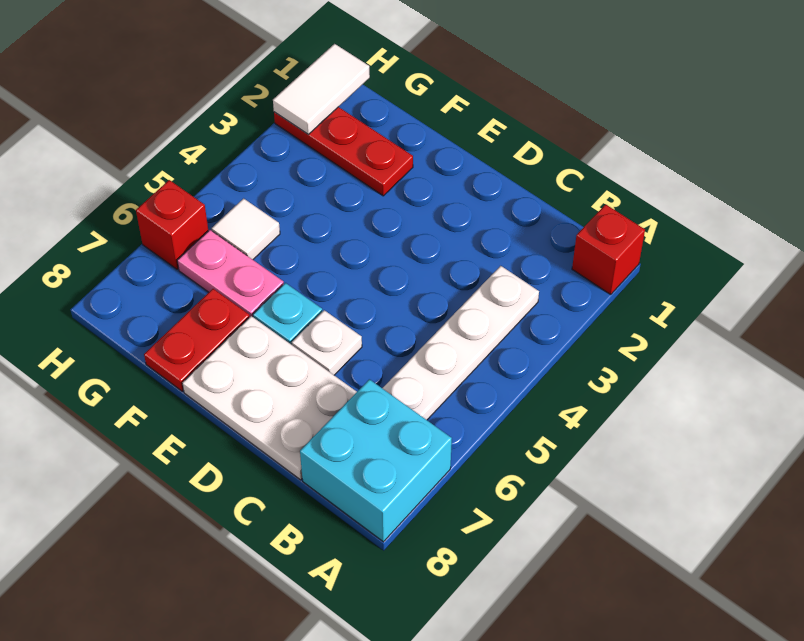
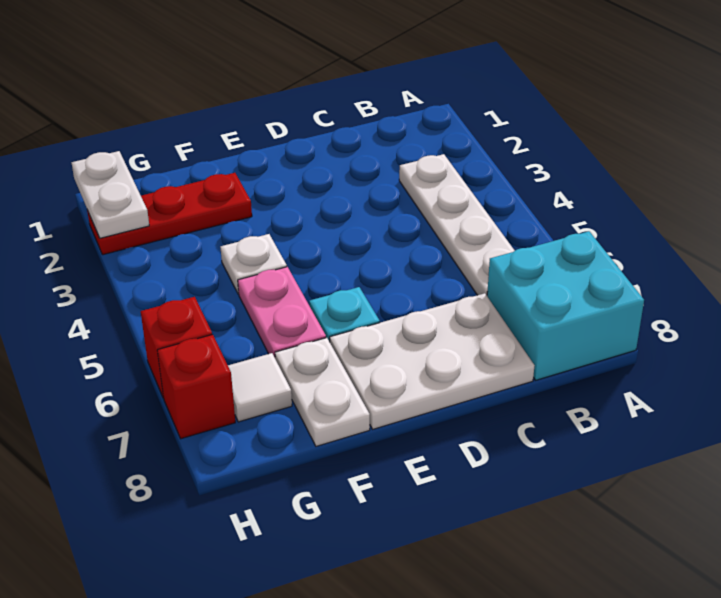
red 1x1 brick [572,204,645,294] -> red 1x1 brick moved to [157,334,235,439]
white 1x1 plate [292,310,362,375] -> white 1x1 plate moved to [220,234,287,294]
pink 1x2 plate [177,230,284,317] -> pink 1x2 plate turned to [238,267,326,357]
red 1x2 plate [144,289,250,391] -> white 1x2 plate [275,338,370,446]
white 1x1 tile [212,198,280,260] -> white 1x1 tile moved to [228,353,292,422]
white 1x2 tile [273,44,370,134] -> white 1x2 plate [71,151,149,238]

